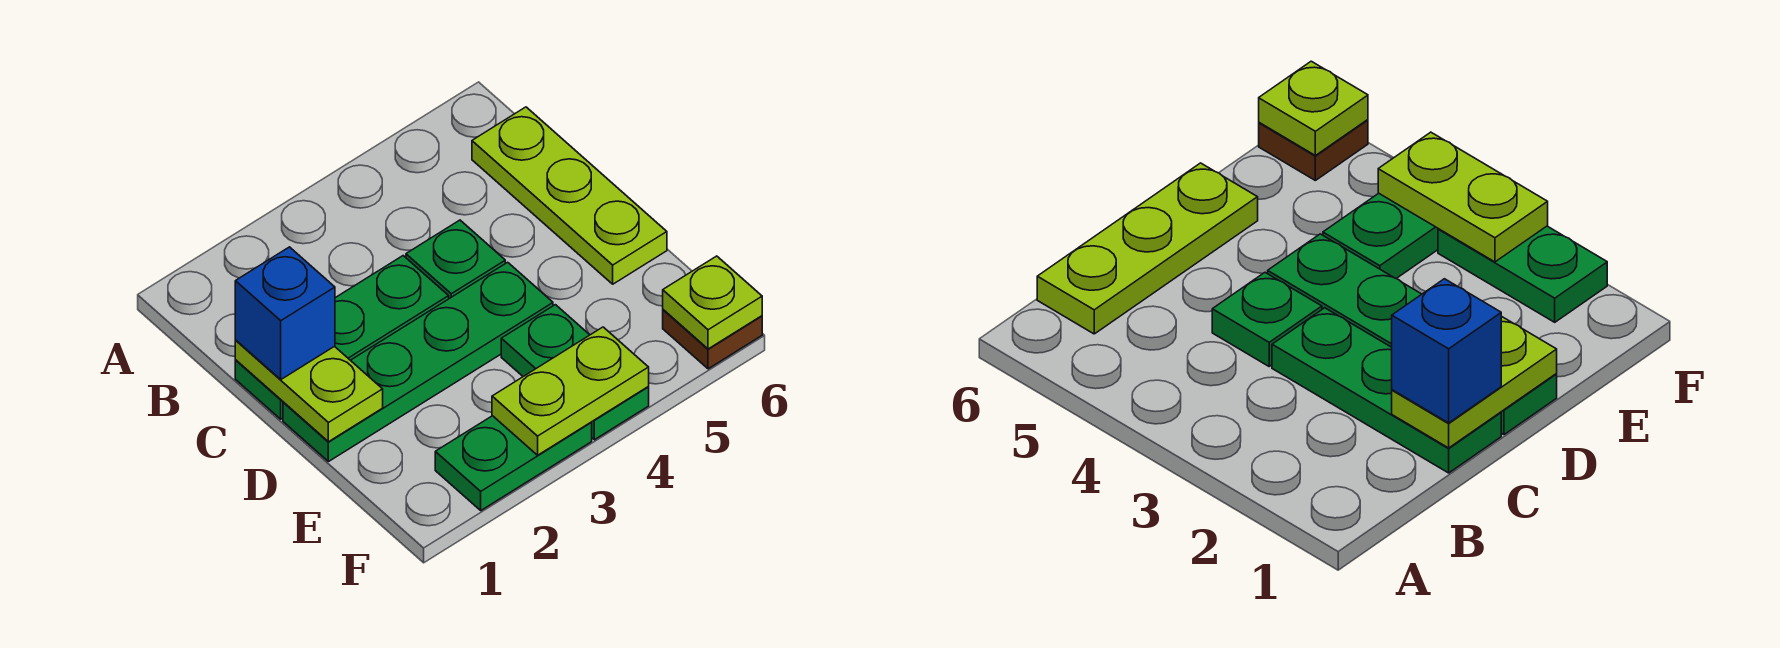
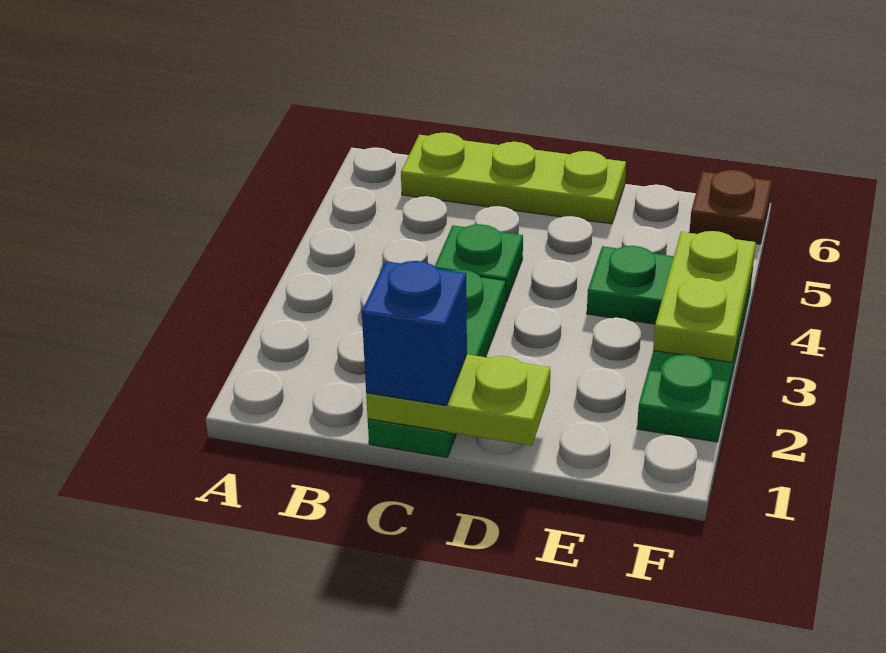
green 1x4 plate [283,262,553,462] -> none
lime 1x1 plate [663,256,762,349] -> none

